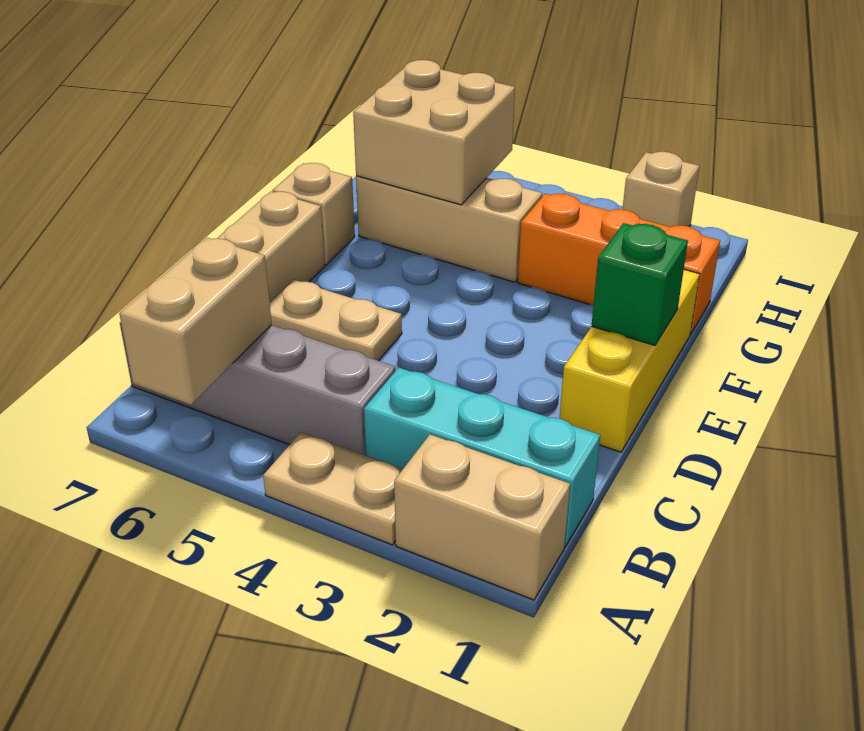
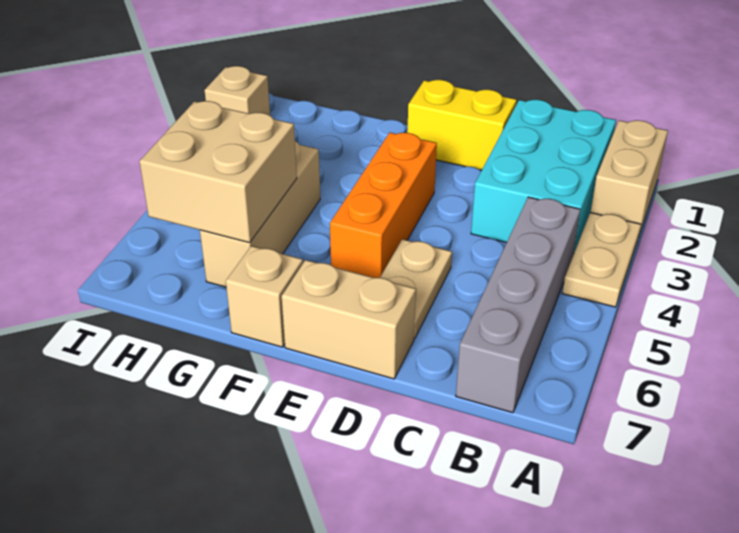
tan 1x2 brick [119,238,272,405] -> none
cyan 1x3 brick [364,368,600,547] -> cyan 2x3 brick [471,100,616,255]
yellow 1x3 brick [560,270,700,452] -> yellow 1x2 brick [407,80,517,170]
green 1x1 brick [592,223,688,345] -> none
orange 1x3 brick [518,194,720,334] -> orange 1x3 brick moved to [330,133,437,278]

